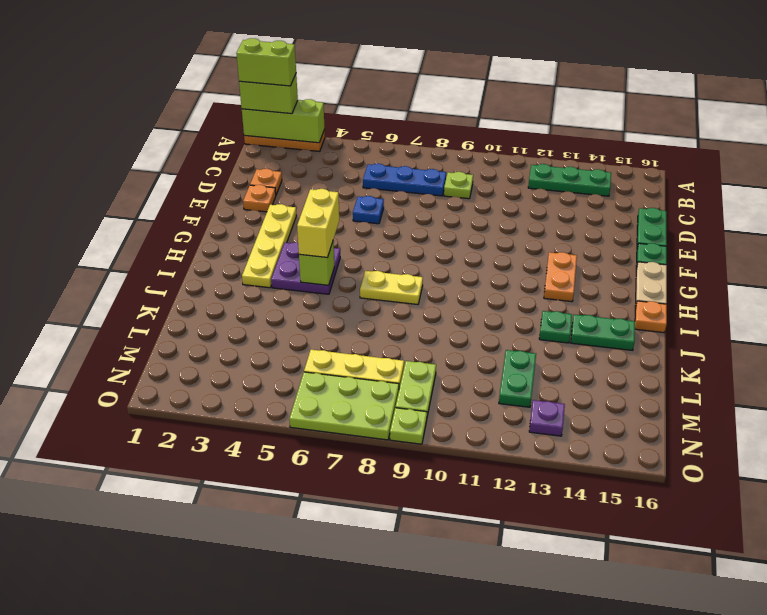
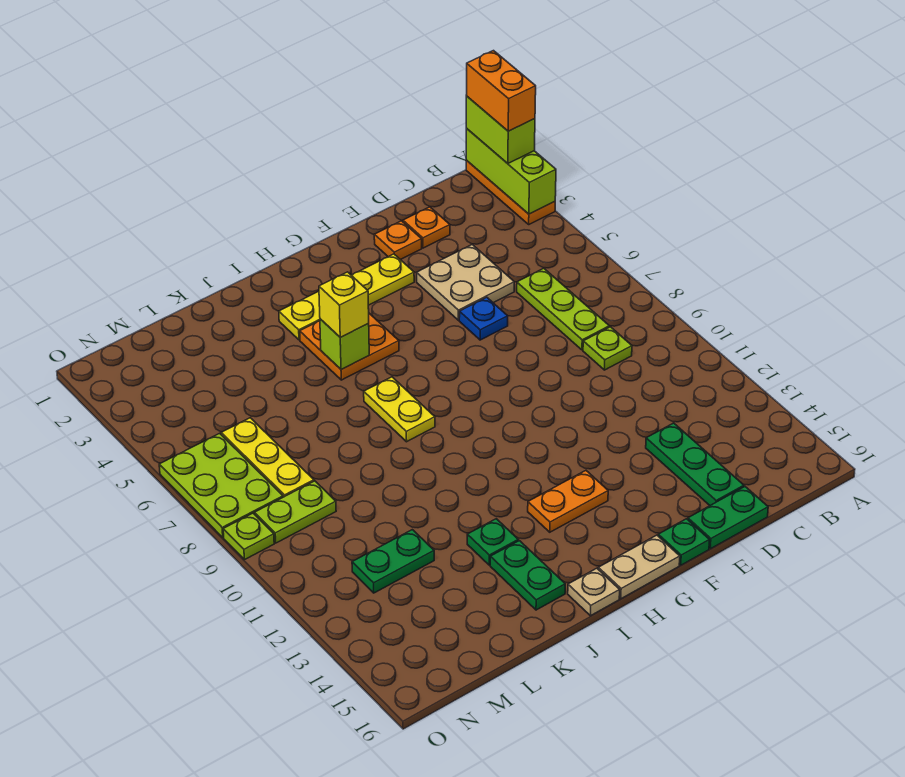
lime 1x2 brick [236,38,296,86] -> orange 1x2 brick [466,51,536,131]
green 1x3 plate [528,164,611,196] -> green 1x3 plate moved to [646,423,744,505]
blue 1x3 plate [363,164,446,196] -> lime 1x3 plate [517,268,609,350]
none -> tan 2x2 plate [417,245,514,320]
purple 2x2 plate [271,242,340,294] -> orange 2x2 plate [300,313,399,380]
yellow 1x2 brick [297,189,339,258] -> yellow 1x1 brick [319,272,369,337]
orange 1x1 plate [635,301,667,333] -> tan 1x1 plate [568,568,620,616]
purple 1x1 plate [529,400,565,436] -> none

